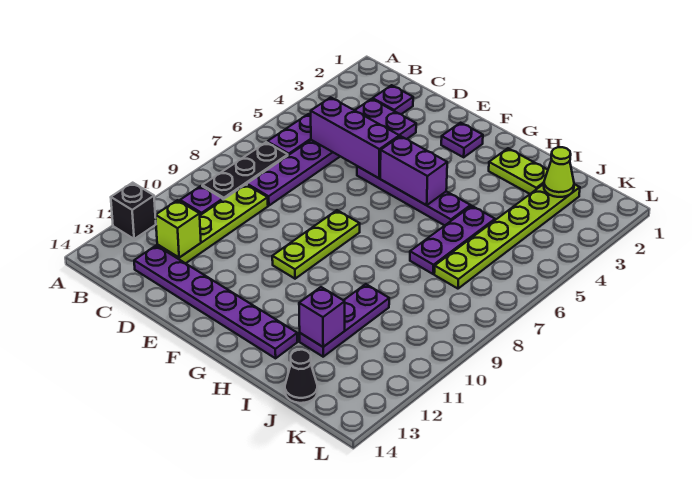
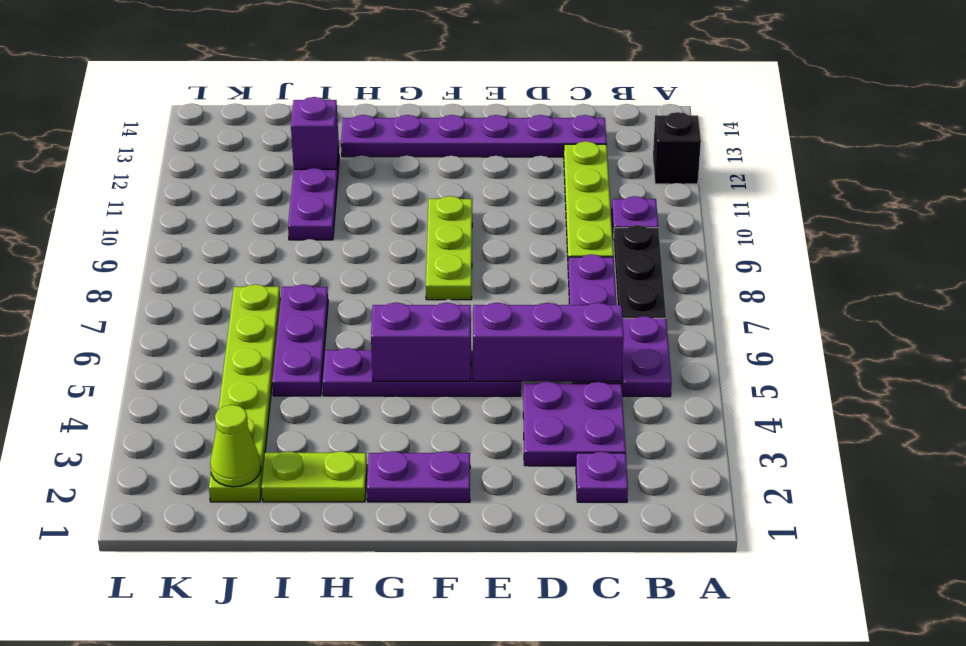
lime 1x1 brick [156,200,201,258] -> none
purple 1x1 plate [441,123,483,157] -> purple 1x2 plate [367,451,470,502]
black 1x1 cone [285,350,317,403] -> none

